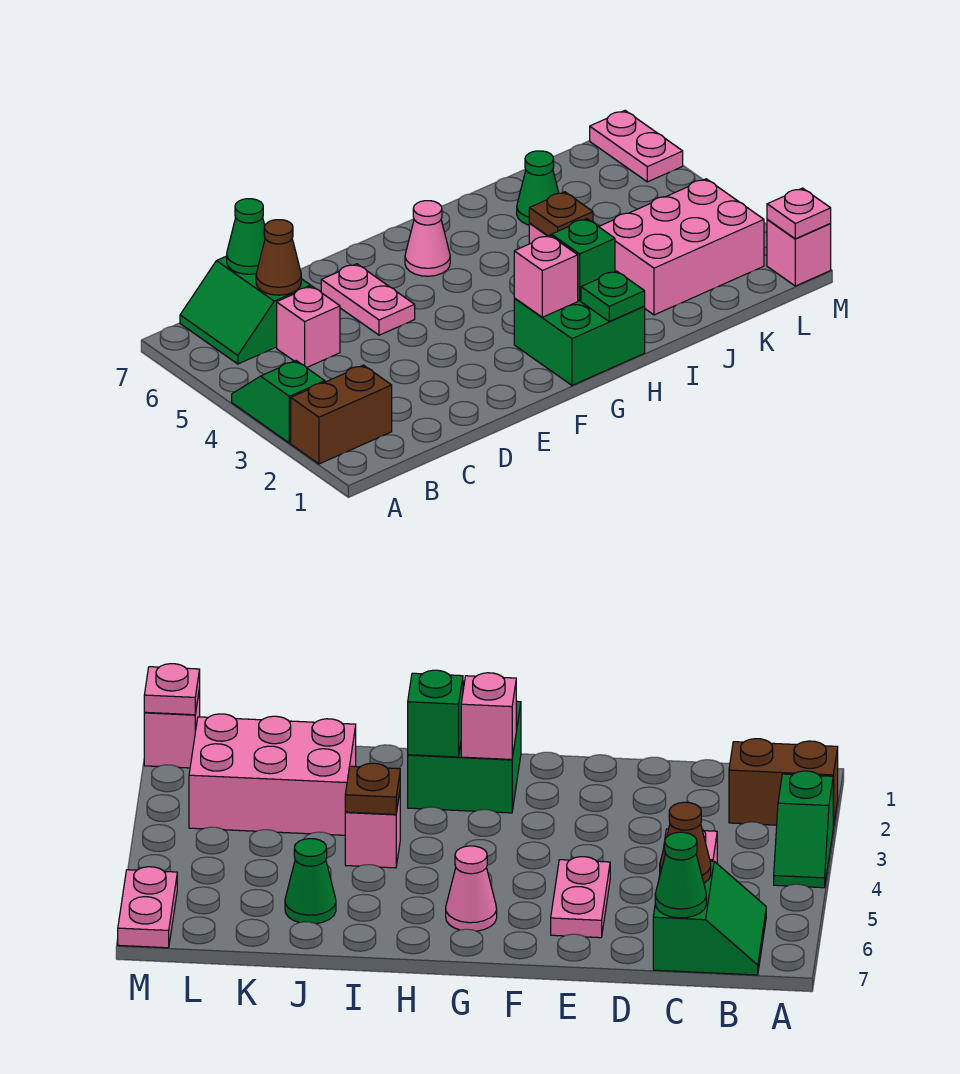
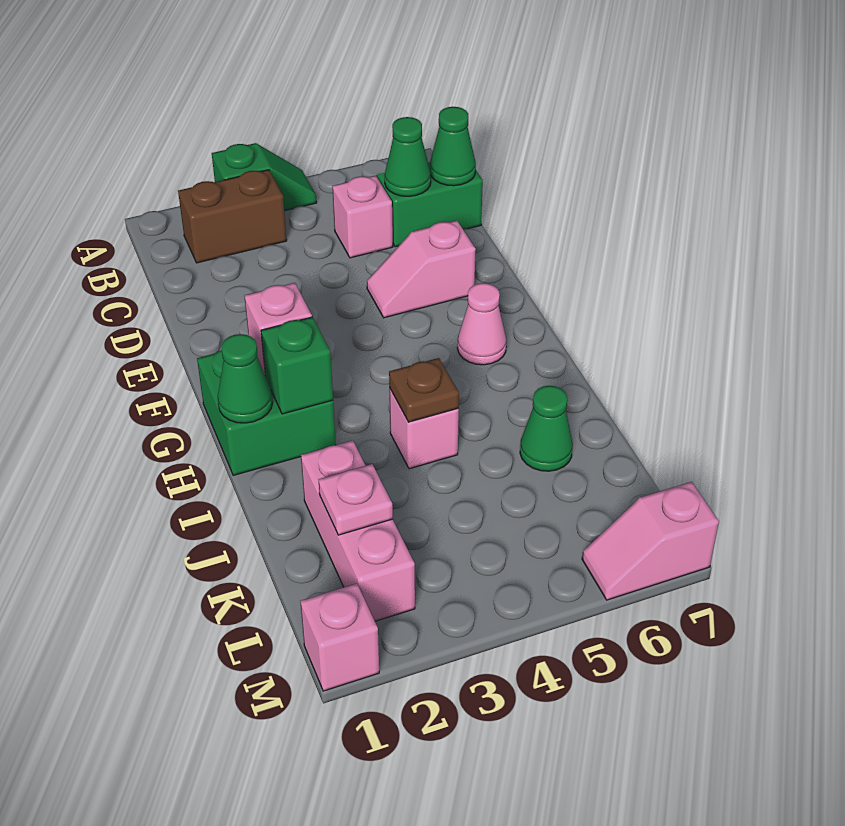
brown 1x2 brick [291,365,392,464] -> brown 1x2 brick turned to [178,170,287,263]
brown 1x1 cone [256,220,301,295] -> green 1x1 cone [385,117,431,196]
pink 1x2 plate [321,264,415,335] -> pink 1x2 slope [367,221,476,318]
green 1x1 plate [581,271,645,321] -> green 1x1 cone [218,334,272,423]
pink 2x3 brick [599,179,764,315] -> pink 1x3 brick [301,440,415,621]
pink 1x1 plate [767,188,831,239] -> pink 1x1 plate moved to [319,464,393,535]
pink 1x2 plate [590,111,683,182] -> pink 1x2 slope [582,482,719,600]

